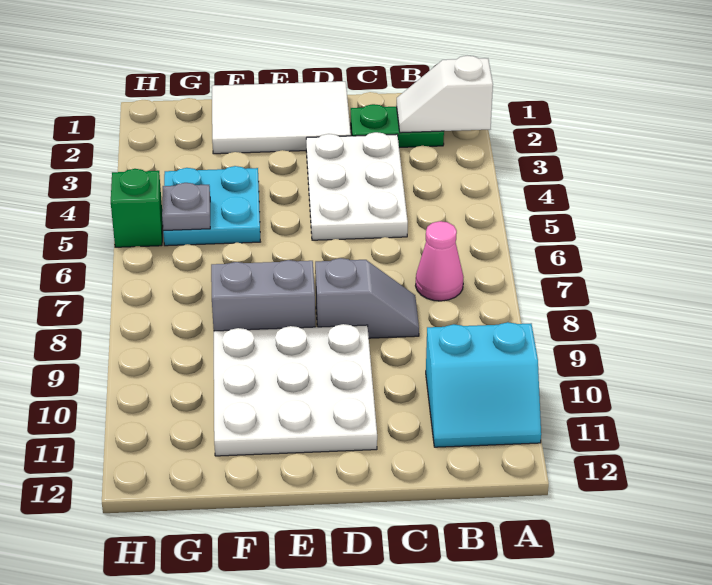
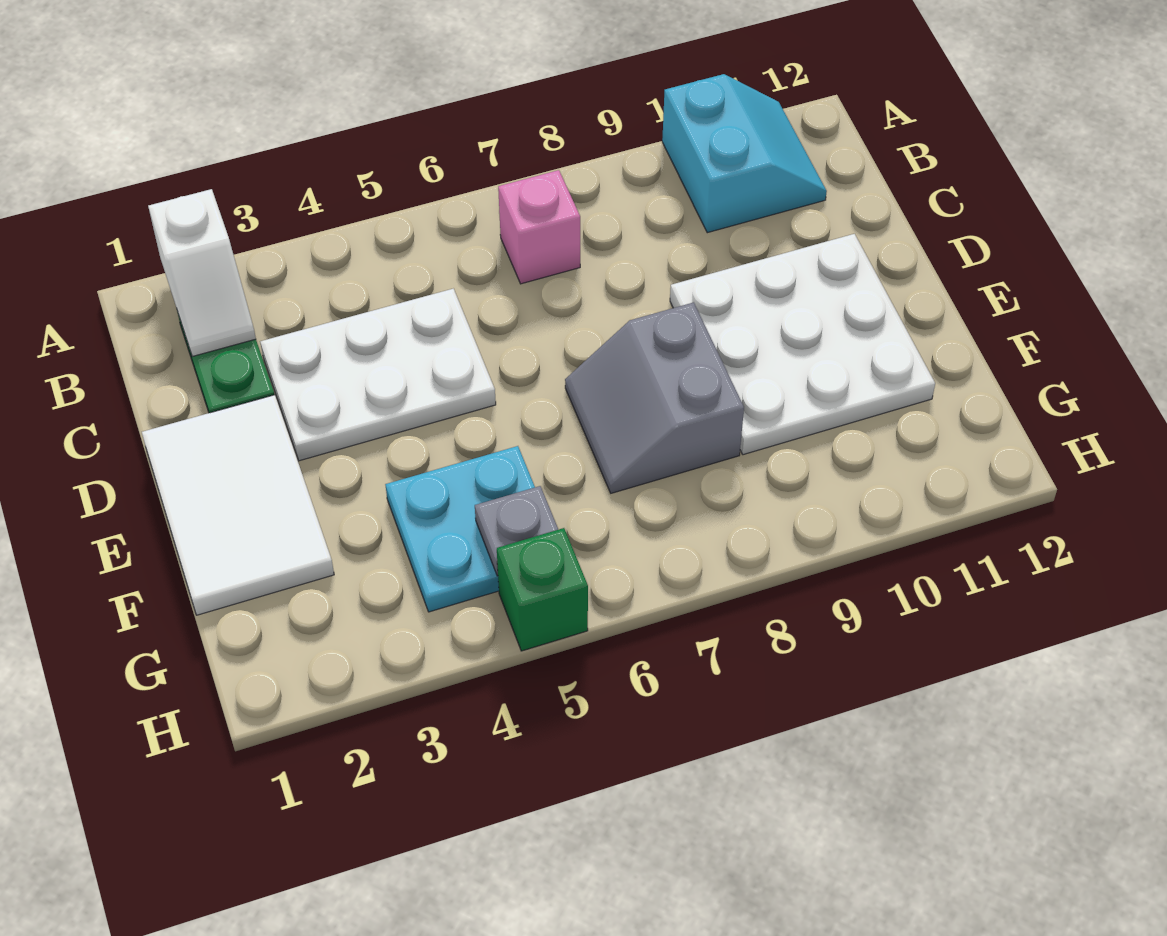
pink 1x1 cone [416,221,463,301] -> pink 1x1 brick [498,170,580,284]
grey 1x2 slope [315,258,419,338] -> none

